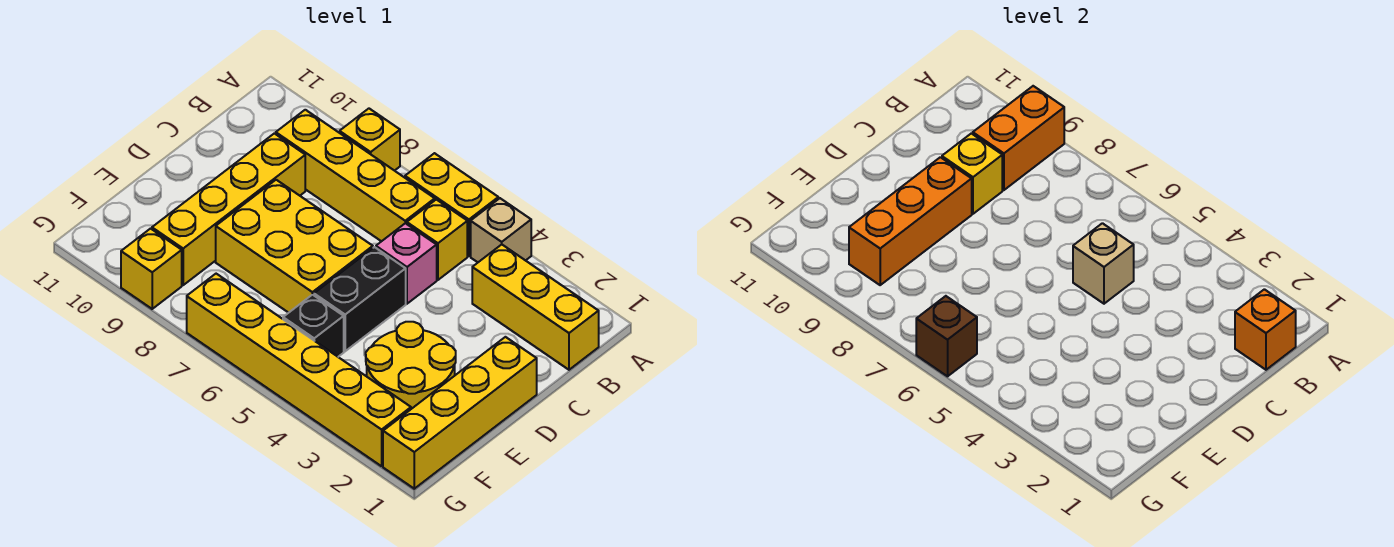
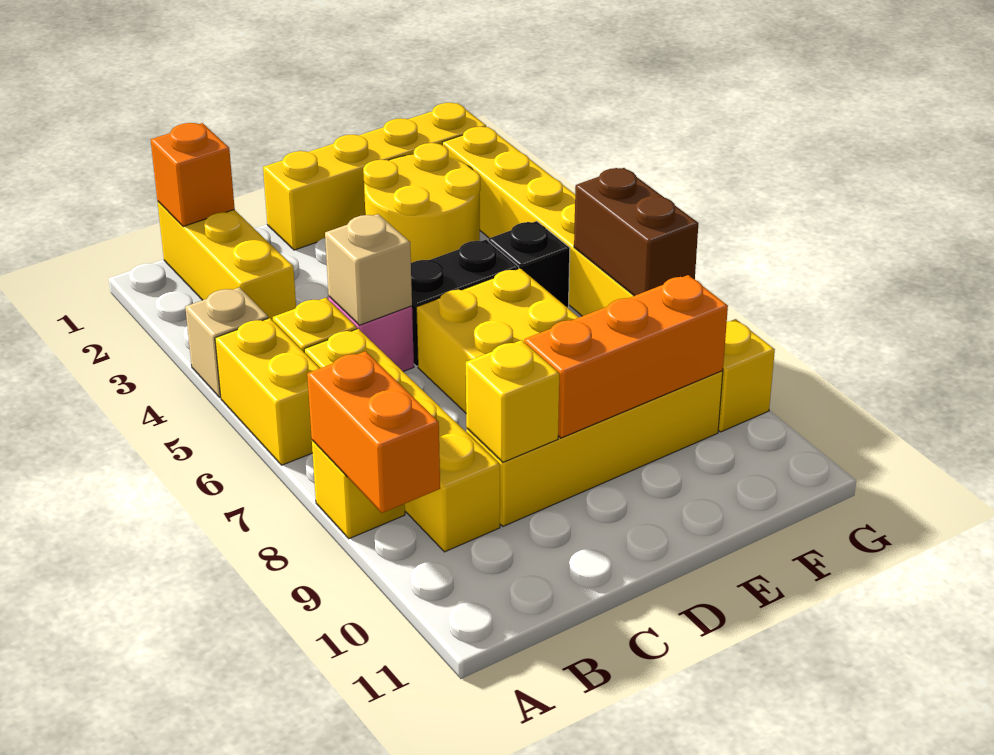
orange 1x2 brick [973,86,1064,190] -> orange 1x2 brick turned to [307,351,440,513]
brown 1x1 brick [916,296,977,376] -> brown 1x2 brick [574,168,698,296]

